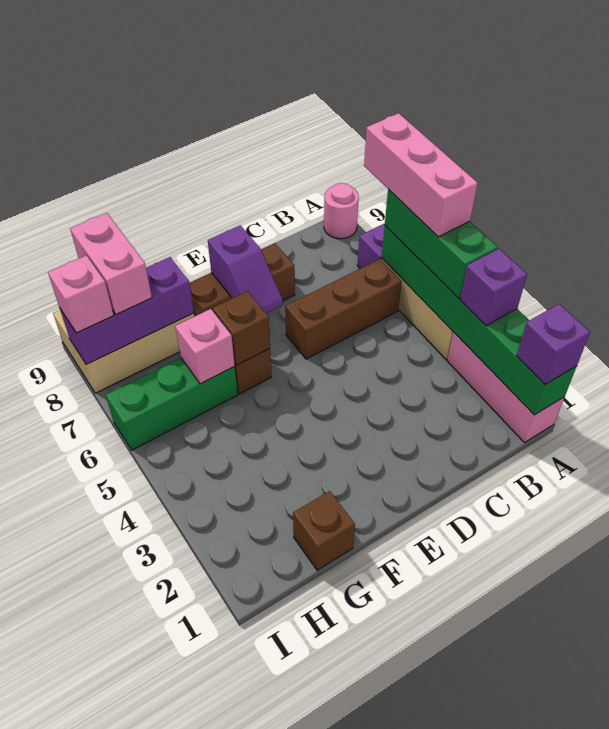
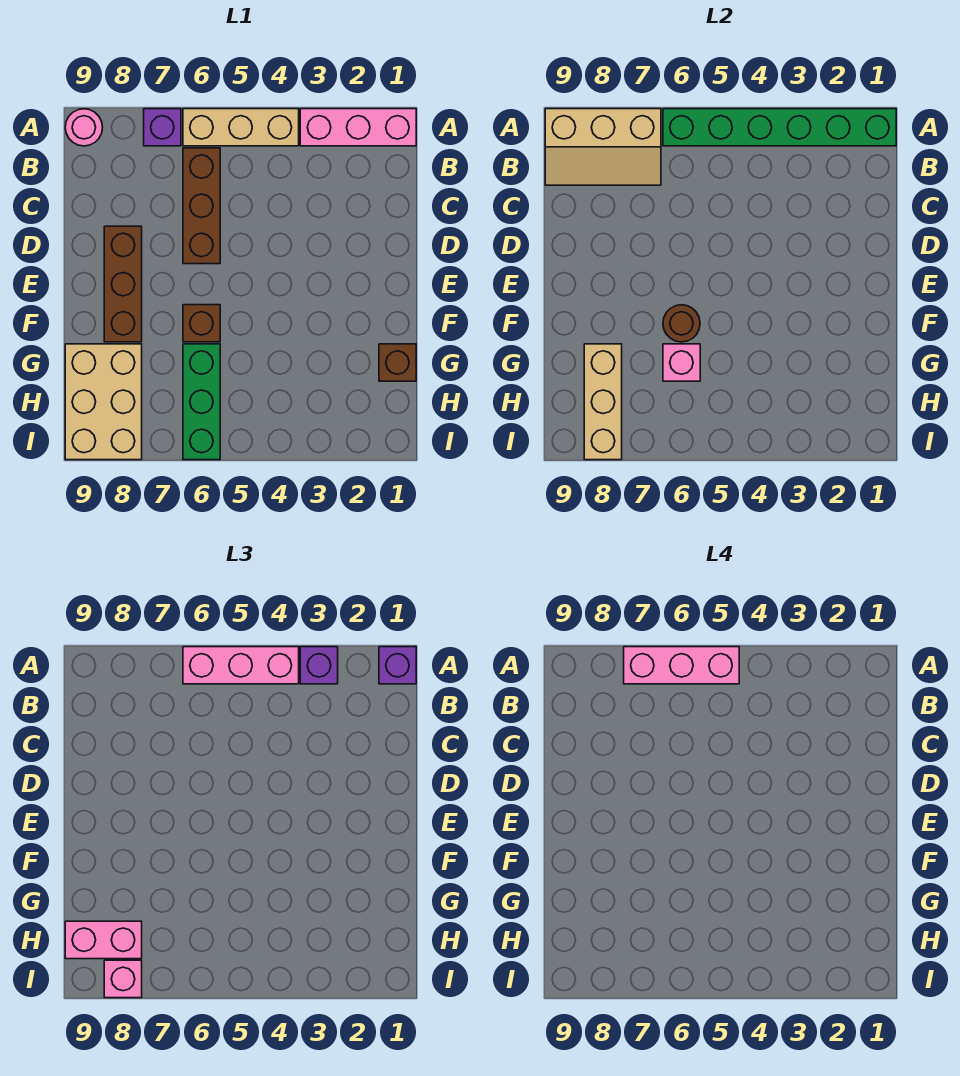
green 1x3 brick [385,190,498,298] -> pink 1x3 brick [183,647,299,684]
none -> tan 2x3 slope [545,109,661,185]
purple 1x2 slope [208,225,283,313] -> none
brown 1x1 brick [213,291,270,365] -> brown 1x1 round brick [663,305,700,342]
purple 1x3 brick [60,257,194,365] -> tan 1x3 brick [584,344,622,460]

